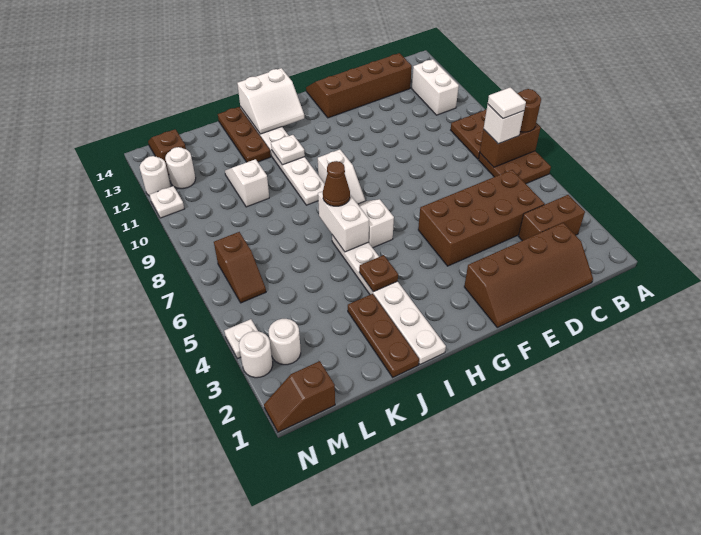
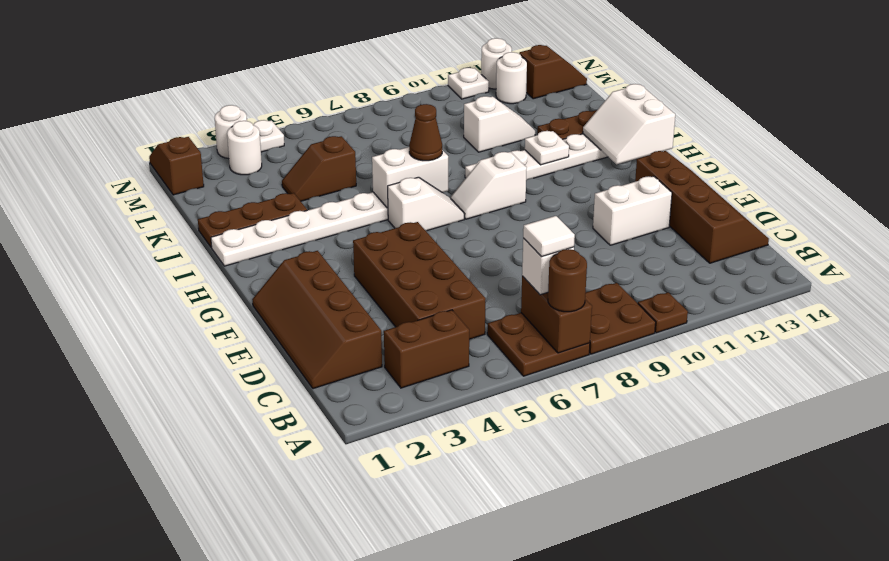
brown 1x2 brick [518,195,585,241] -> brown 1x2 brick turned to [384,310,469,388]
white 1x2 brick [412,59,459,115] -> white 1x2 brick moved to [593,176,672,245]
brown 1x1 plate [359,255,398,292] -> brown 1x1 plate moved to [638,292,688,333]
brown 1x2 slope [214,232,266,303] -> brown 1x2 slope moved to [282,136,356,201]

